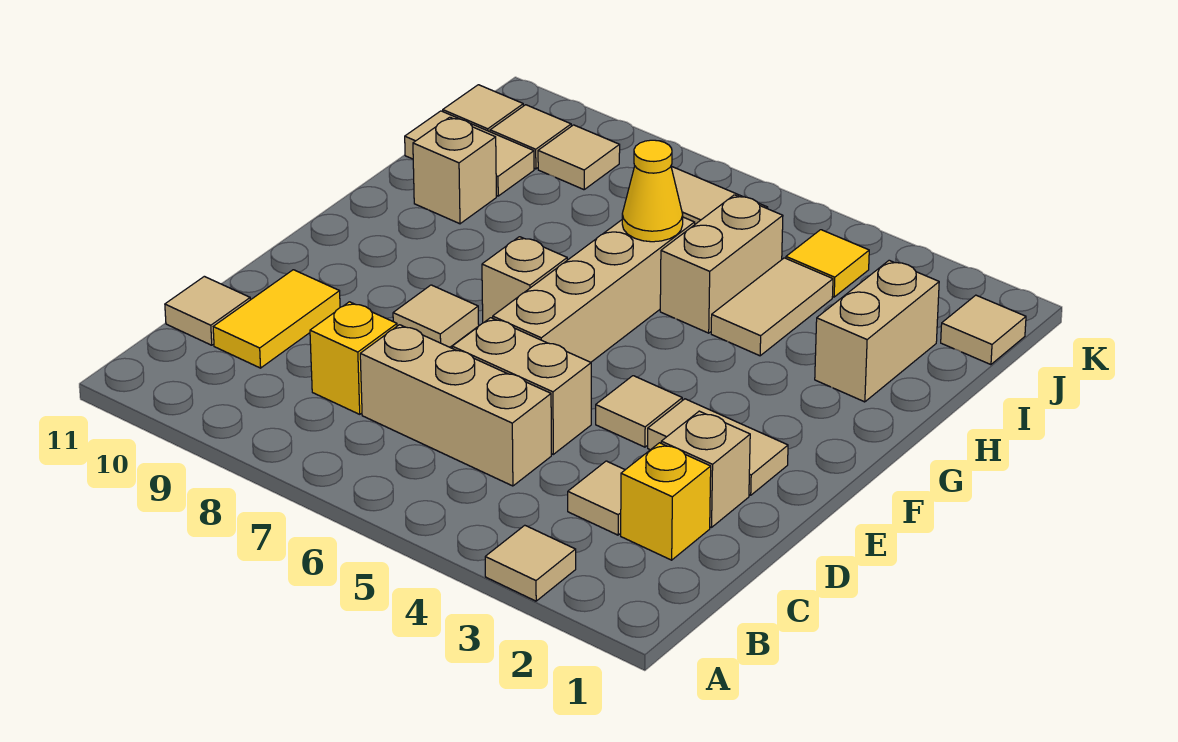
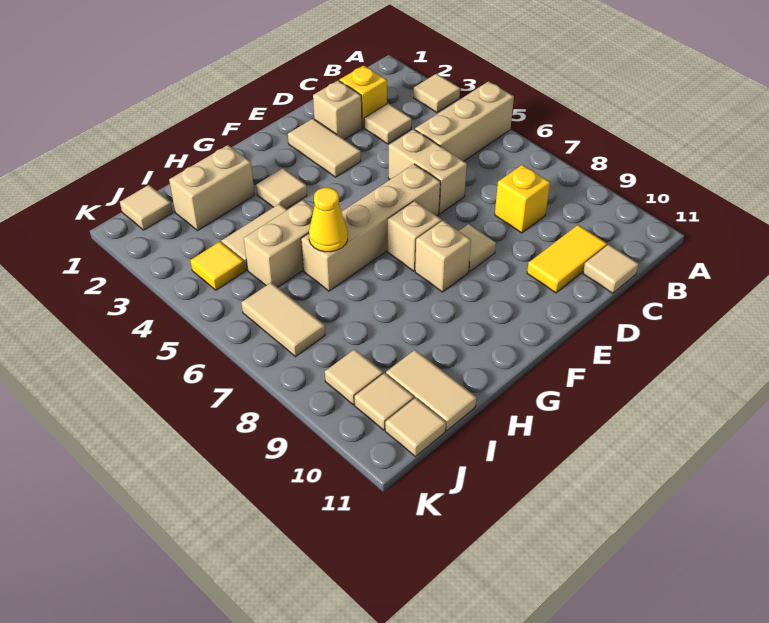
tan 1x3 brick [360,325,551,486] -> tan 1x3 brick turned to [415,81,514,161]
tan 1x1 tile [596,376,682,447] -> tan 1x1 tile moved to [256,168,307,209]
tan 1x1 brick [413,117,496,224] -> tan 1x1 brick moved to [415,221,471,292]

